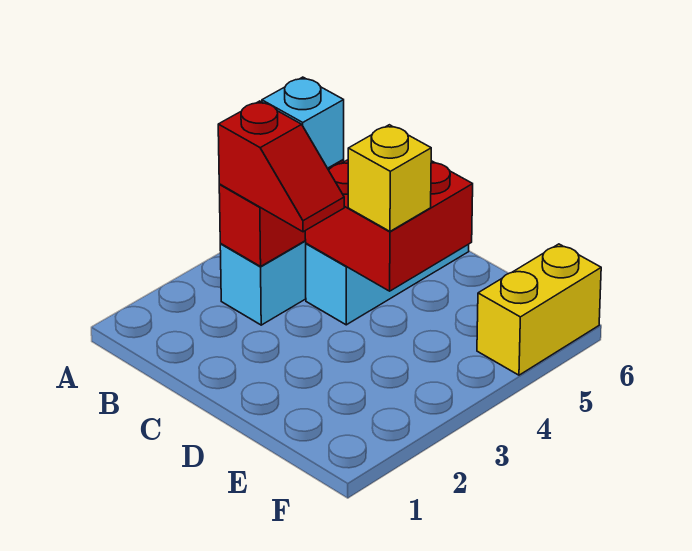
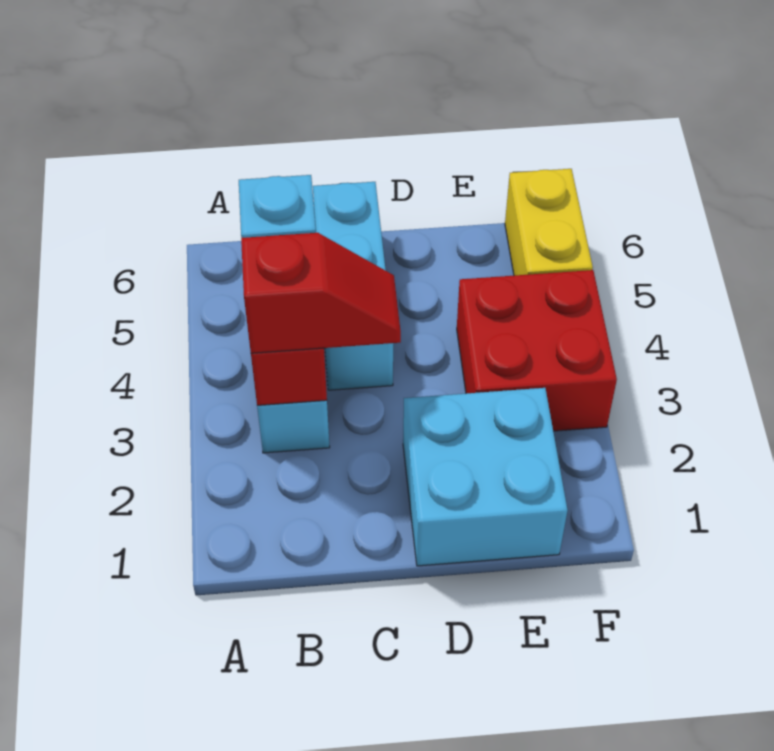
red 2x2 brick [305,160,473,291] -> red 2x2 brick moved to [457,270,617,431]
none -> cyan 2x2 brick [403,388,568,566]
yellow 1x1 brick [348,125,431,231] -> none

